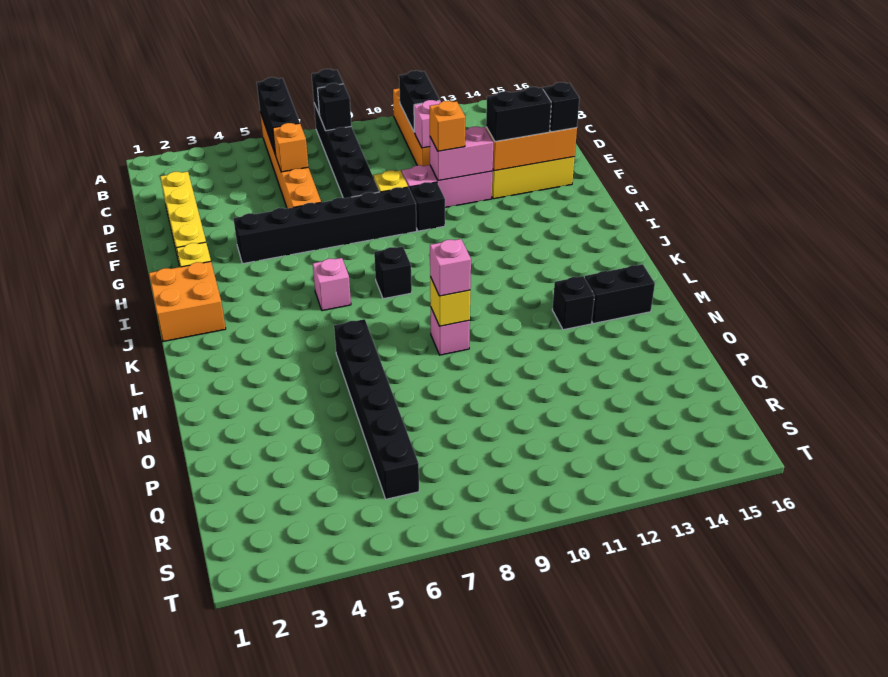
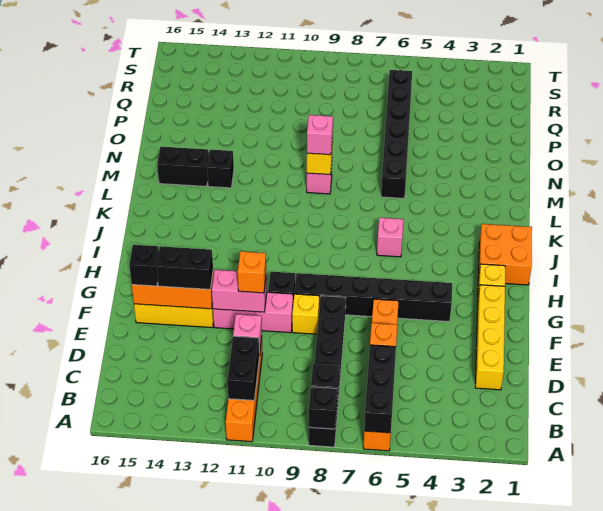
black 1x1 brick [374,246,412,299] -> none

